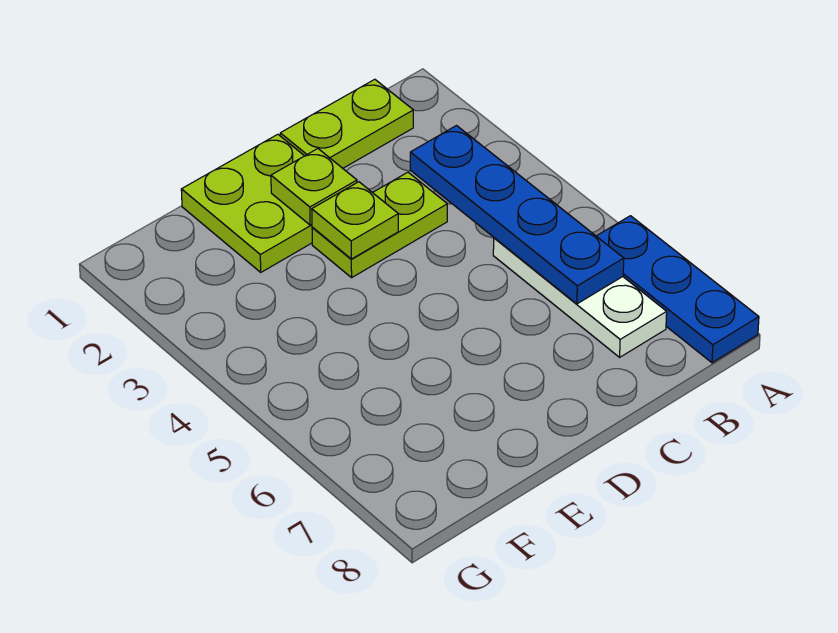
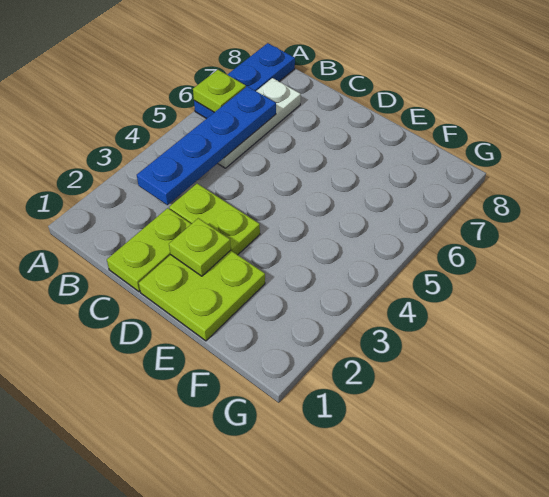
lime 1x2 plate [280,79,413,168] -> lime 1x2 plate turned to [107,208,191,292]
lime 1x1 plate [312,182,398,259] -> lime 1x1 plate moved to [193,70,246,112]

